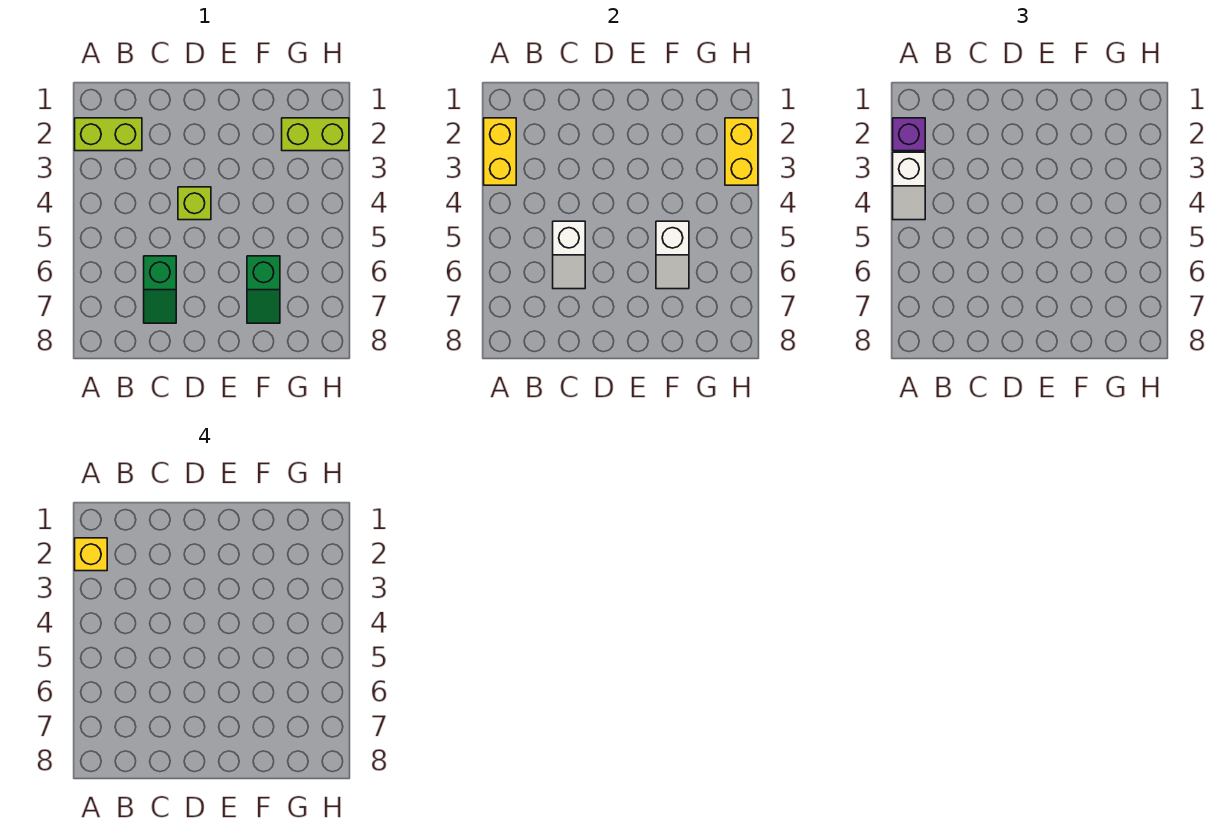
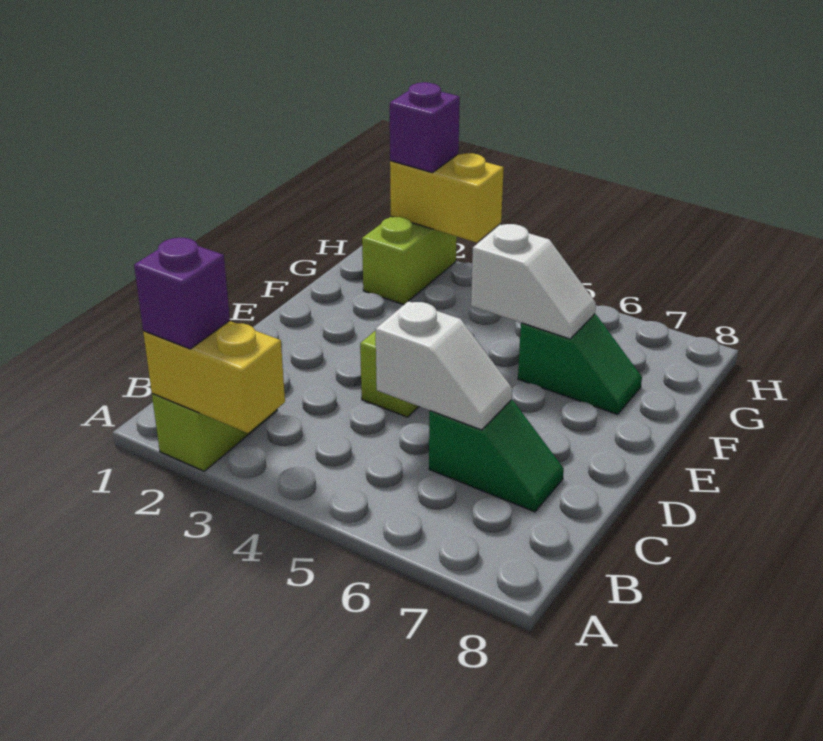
yellow 1x1 brick [75,538,107,571] -> none
white 1x2 slope [893,152,925,220] -> none
none -> purple 1x1 brick [390,82,460,173]

